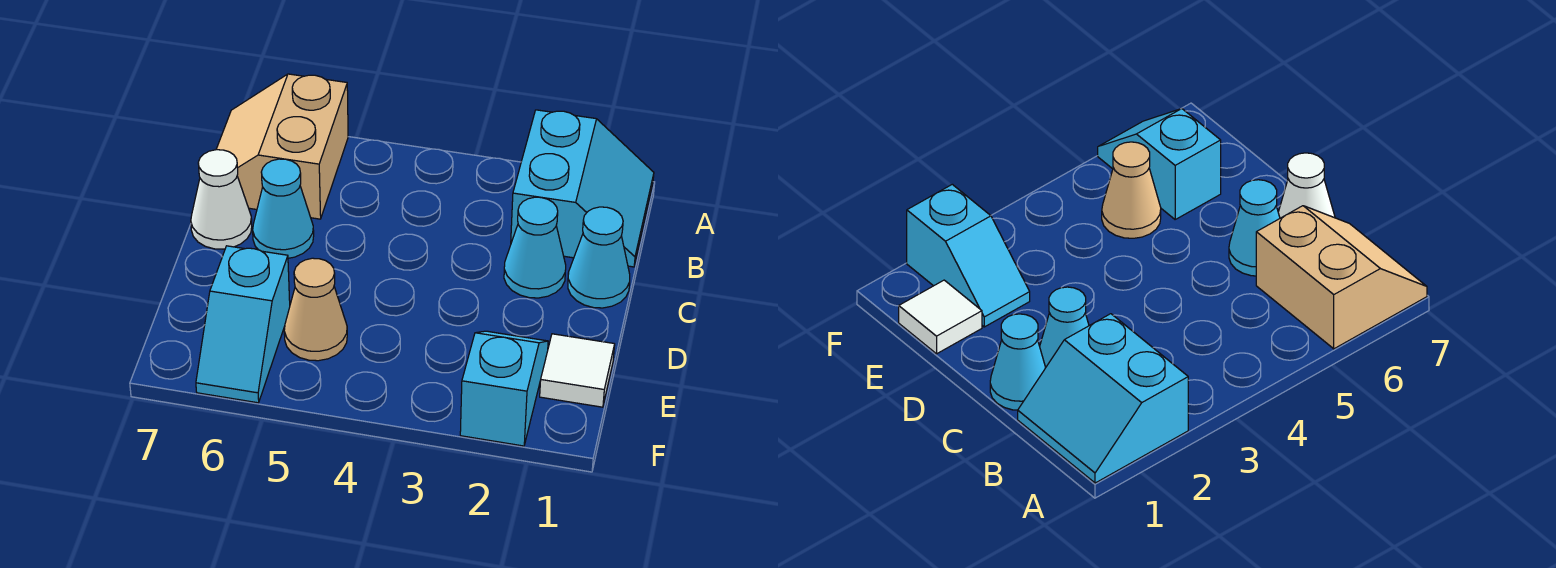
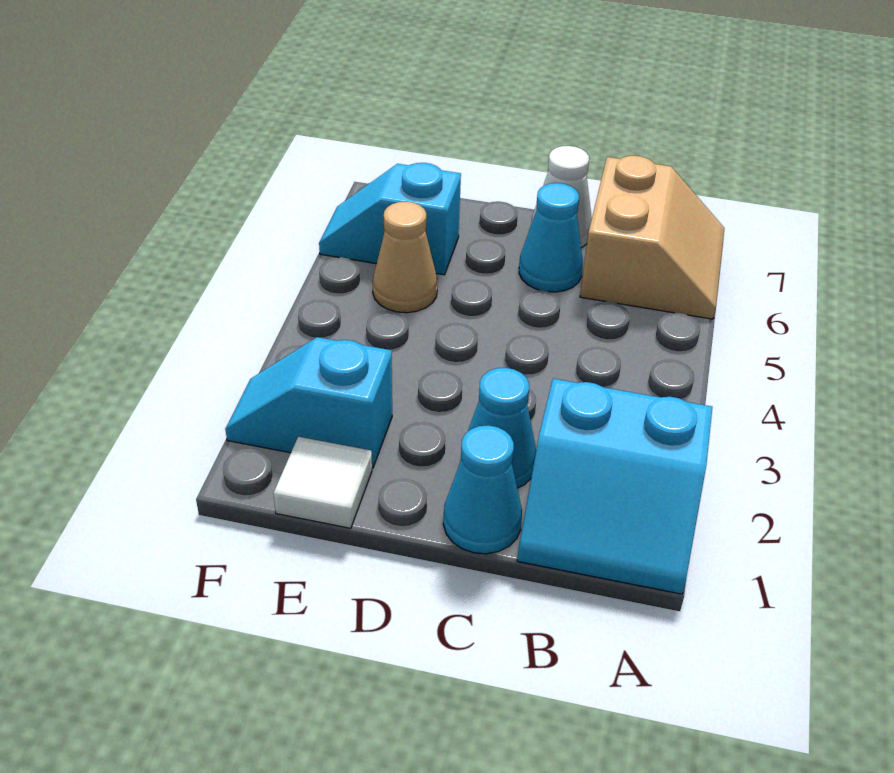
tan 2x2 slope [216,74,348,219] -> tan 2x2 slope turned to [580,156,725,319]
cyan 1x2 slope [460,331,548,446] -> cyan 1x2 slope turned to [225,337,392,468]

